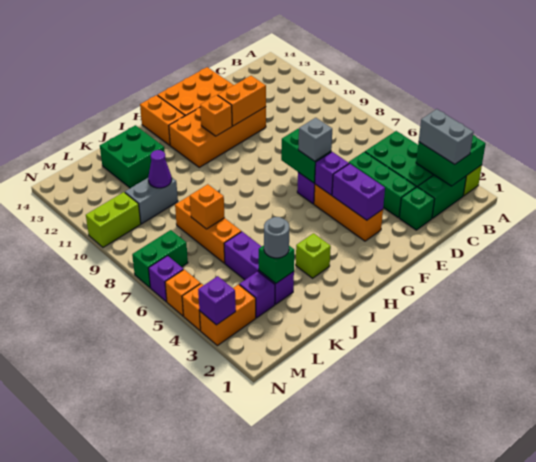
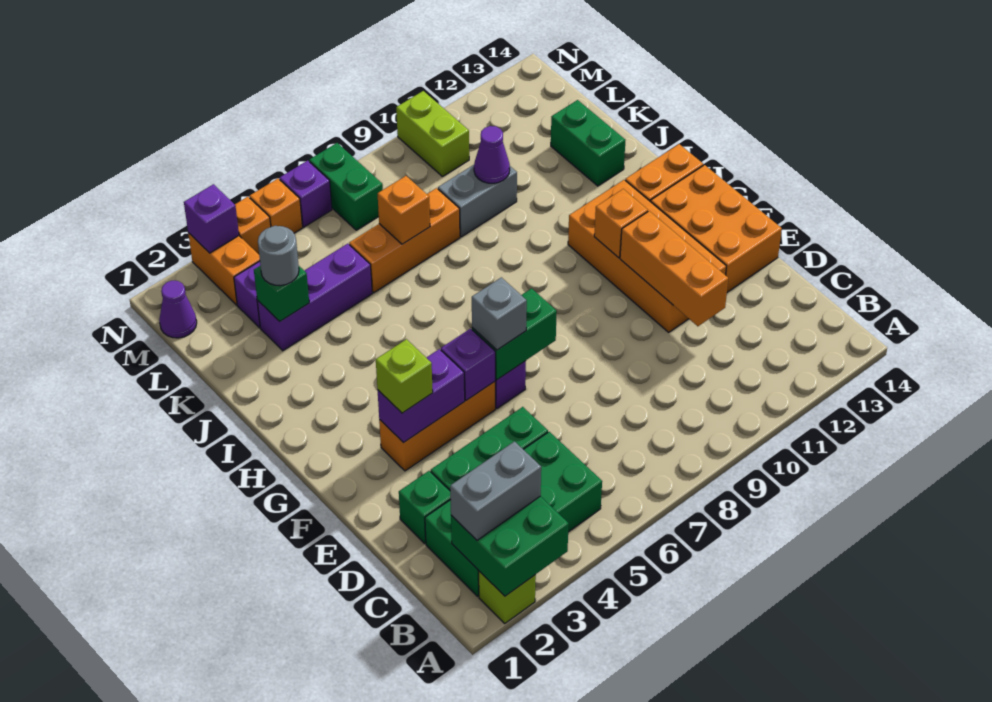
orange 1x2 brick [218,76,266,126] -> orange 1x3 brick [620,211,728,326]
lime 1x1 brick [296,233,331,278] -> lime 1x1 brick moved to [376,339,433,413]
green 2x2 brick [100,125,165,188] -> green 1x2 brick [551,100,625,186]
grey 1x2 brick [125,177,178,224] -> grey 1x2 brick turned to [438,165,517,237]
none -> purple 1x1 cone [159,281,197,338]

